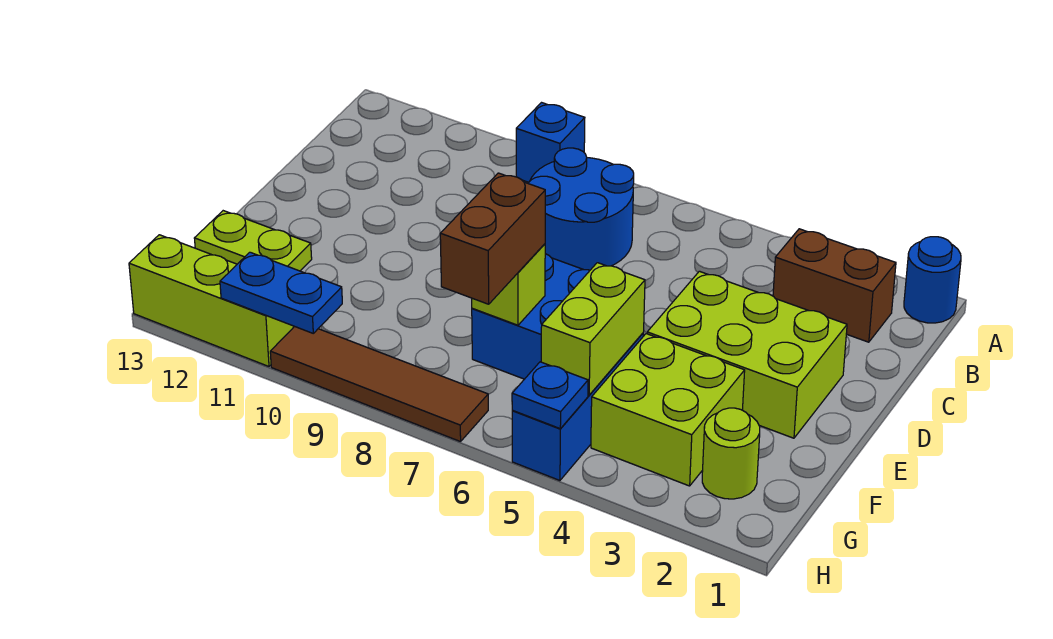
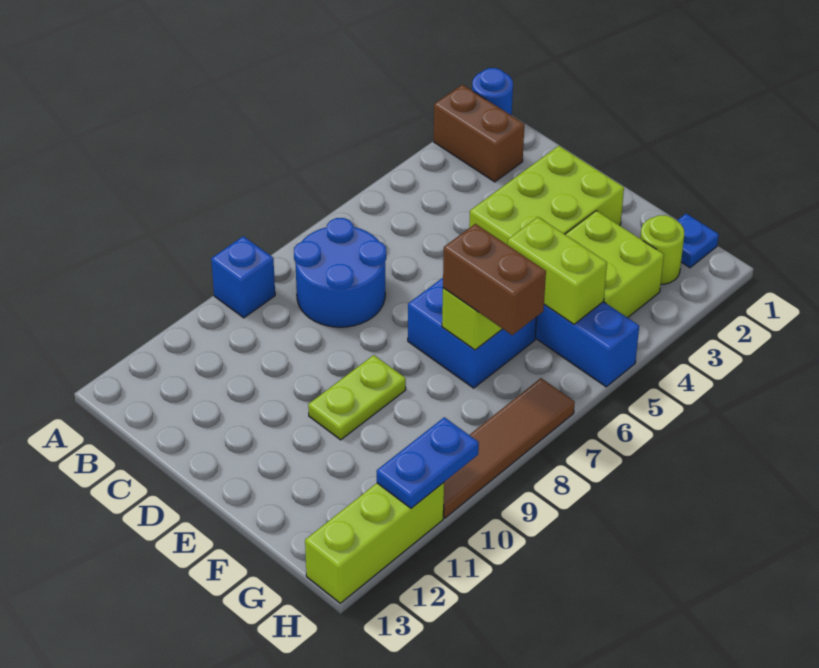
brown 1x2 brick [773,229,896,342] -> brown 1x2 brick turned to [434,85,525,182]
lime 1x2 plate [194,211,312,271] -> lime 1x2 plate moved to [308,355,406,440]
blue 1x1 plate [512,362,588,428] -> blue 1x1 plate moved to [677,214,719,268]

